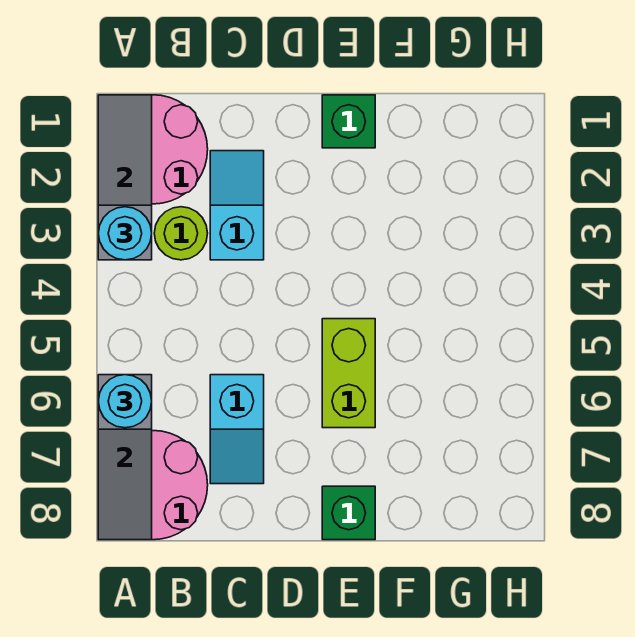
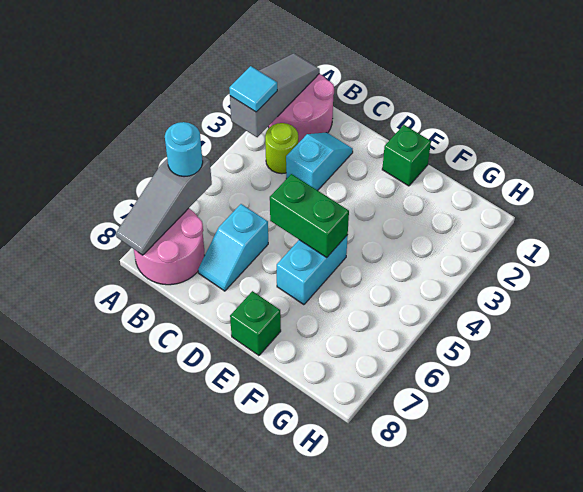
cyan 1x1 round brick [98,207,152,260] -> cyan 1x1 tile [229,66,277,112]
none -> green 1x2 brick [270,174,349,257]
lime 1x2 brick [322,319,375,428] -> cyan 1x2 brick [277,235,348,305]

